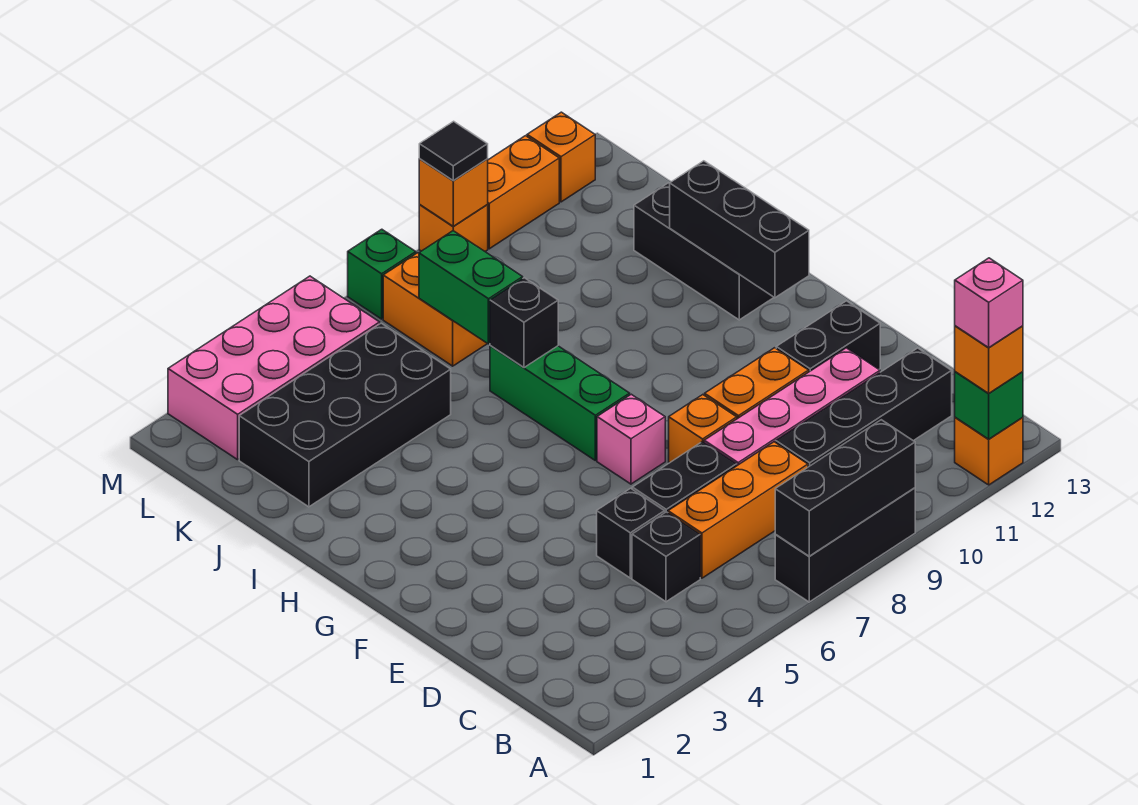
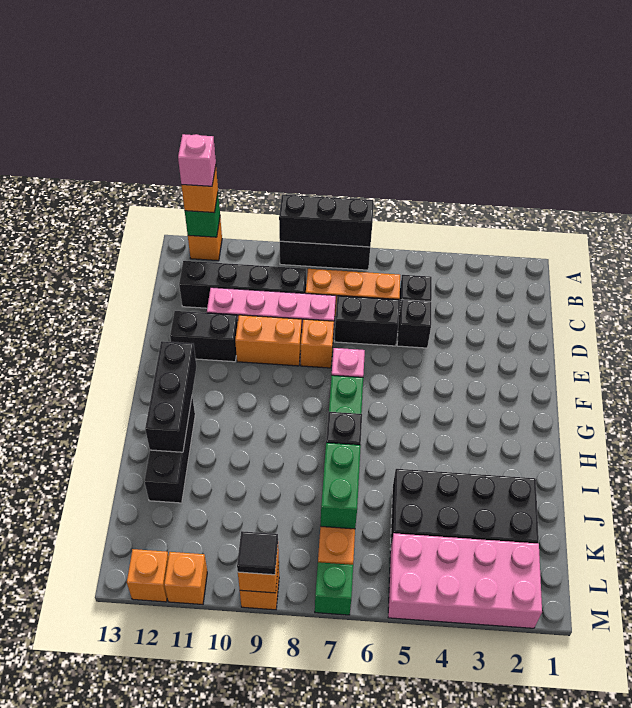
orange 1x2 brick [487,136,559,249] -> orange 1x1 brick [164,552,207,605]

